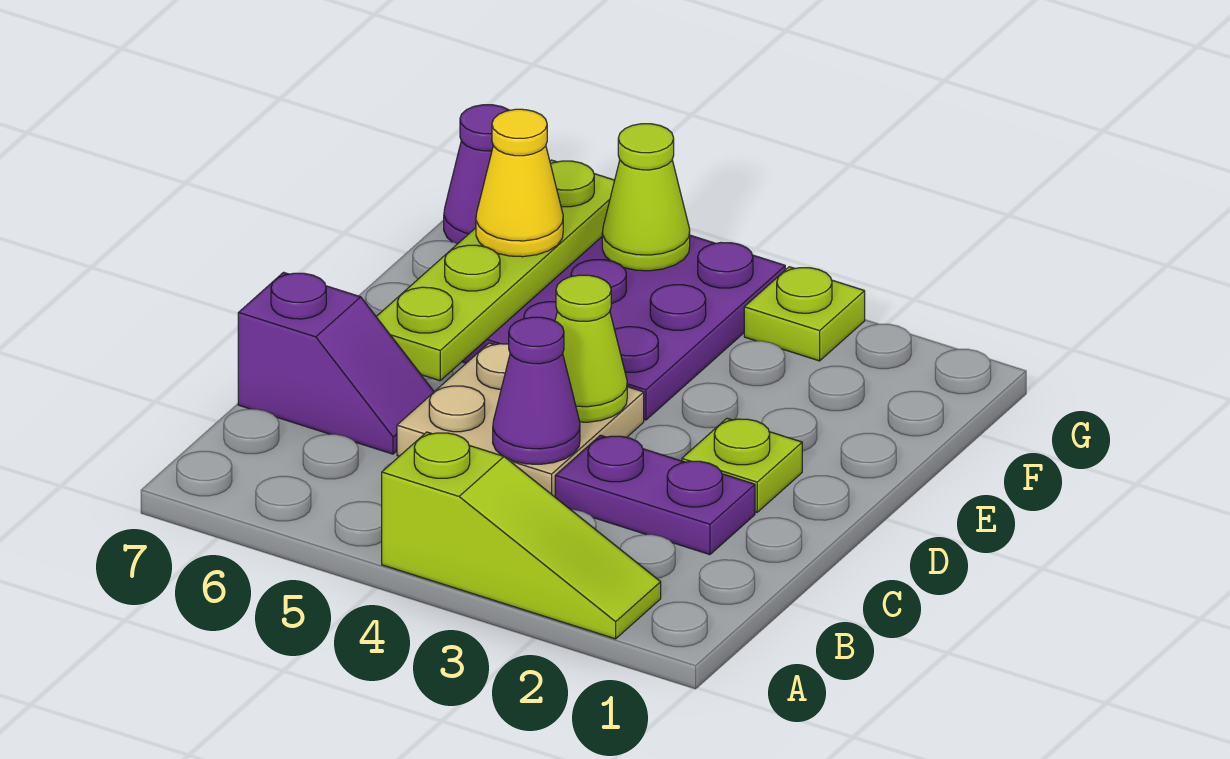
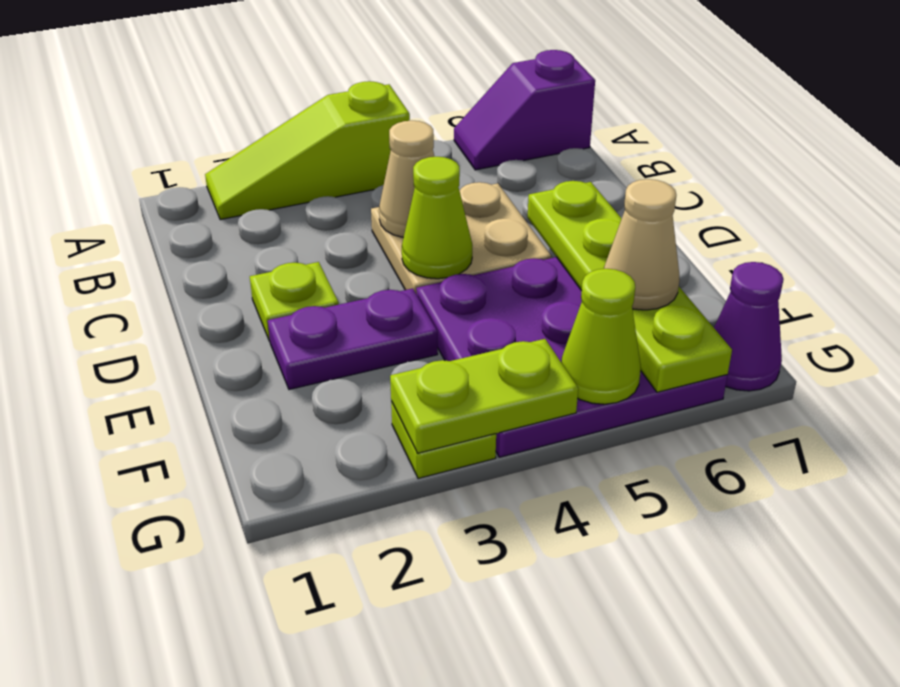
purple 1x2 plate [555,435,755,555] -> purple 1x2 plate moved to [268,288,438,389]
purple 1x1 cone [493,317,580,464] -> tan 1x1 cone [379,121,435,237]
purple 1x2 slope [238,272,434,454] -> purple 1x2 slope moved to [454,50,595,170]
yellow 1x1 cone [476,109,563,257] -> tan 1x1 cone [604,179,679,310]
none -> lime 1x2 plate [390,339,578,453]

